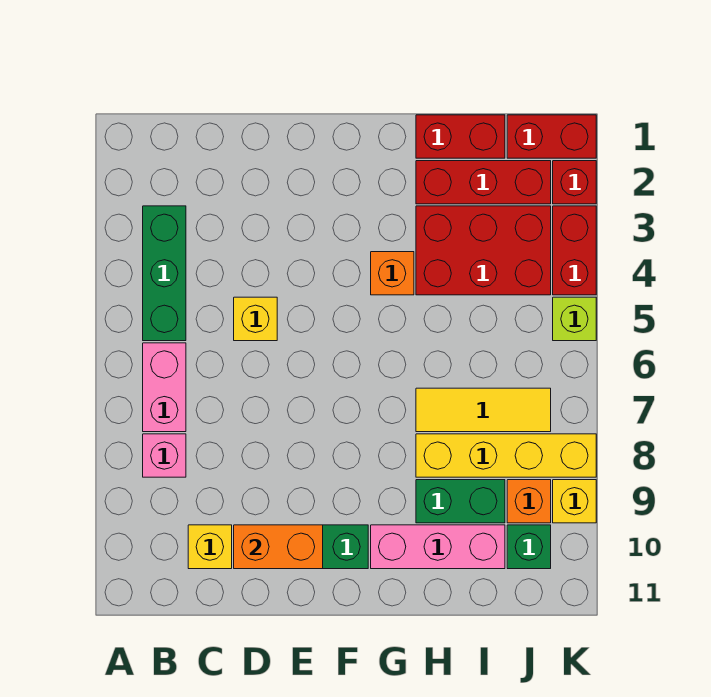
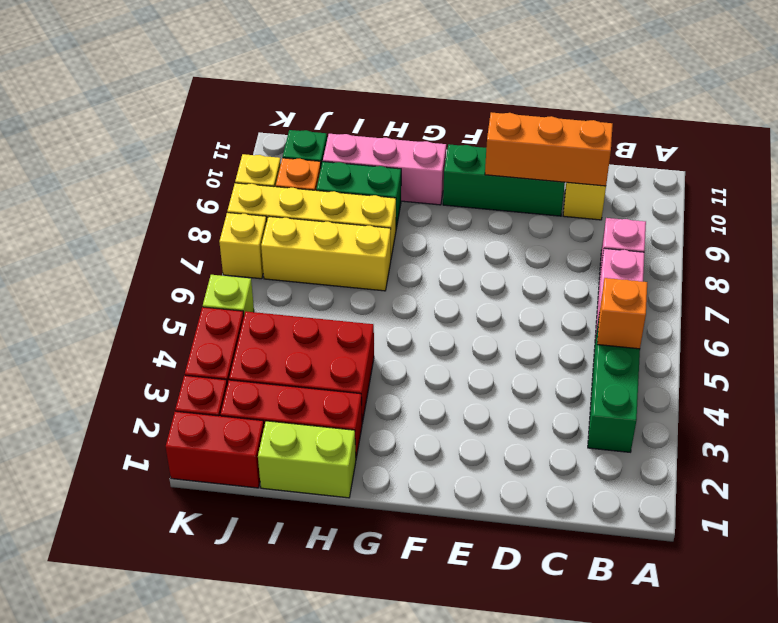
yellow 1x1 brick [234,297,277,341] -> yellow 1x1 brick moved to [219,213,267,279]
orange 1x2 brick [234,525,323,569] -> orange 1x3 brick [485,112,613,186]
orange 1x1 brick [371,252,414,295] -> orange 1x1 brick moved to [597,278,647,349]
red 1x2 brick [416,115,505,158] -> lime 1x2 brick [258,421,356,498]
yellow 1x3 tile [416,388,551,432] -> yellow 1x3 brick [261,216,391,291]

